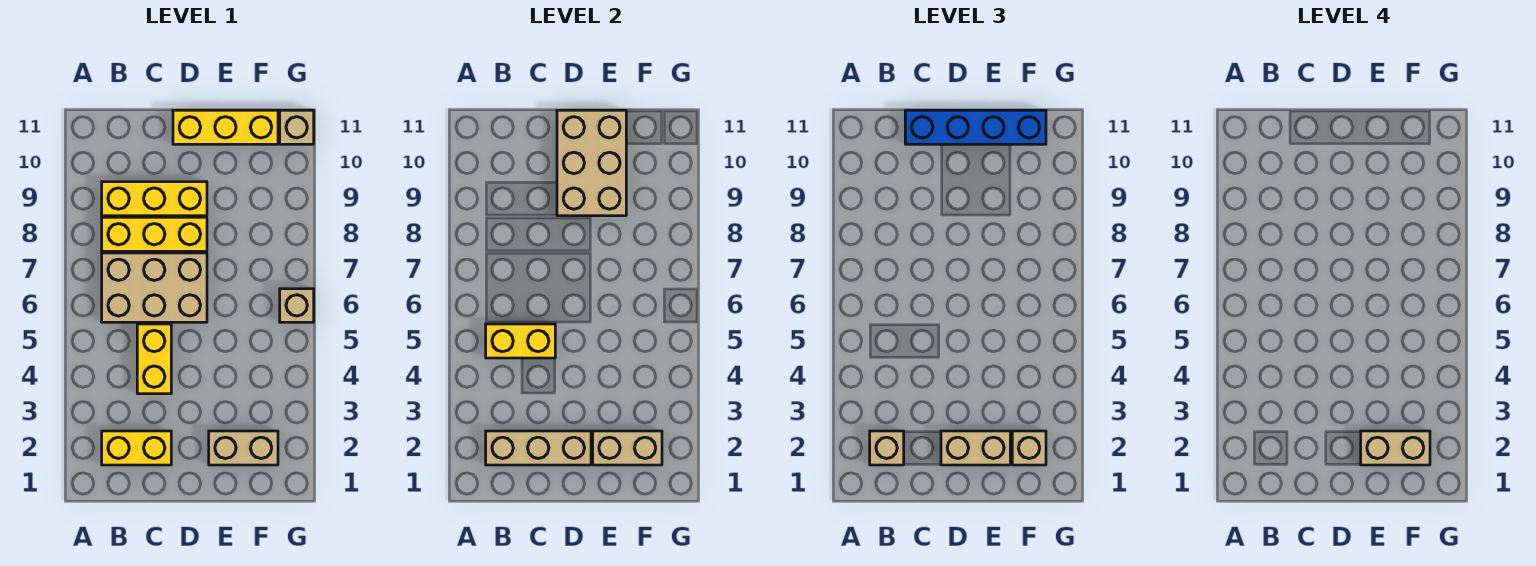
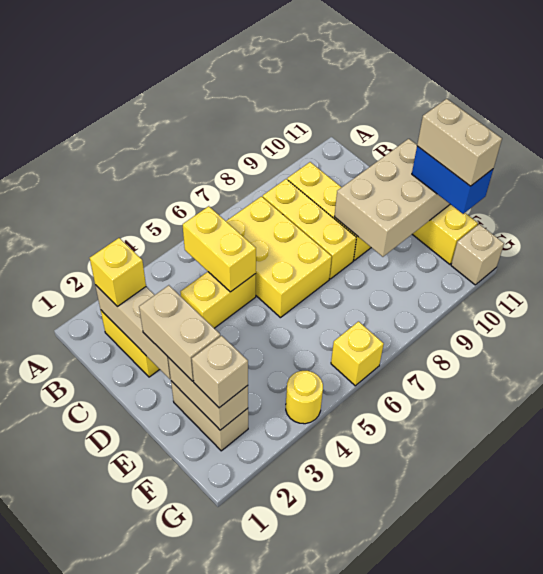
tan 1x1 brick [870,431,904,465] -> yellow 1x1 brick [90,238,146,306]
tan 2x3 brick [102,253,207,322] -> yellow 2x3 brick [226,196,332,318]
blue 1x4 brick [905,110,1046,144] -> blue 1x2 brick [412,146,493,214]
tan 1x2 brick [1361,431,1430,465] -> tan 1x2 brick moved to [417,99,502,186]
none -> yellow 1x1 round brick [286,371,323,424]
tan 1x1 brick [280,289,314,322] -> yellow 1x1 brick [331,322,384,386]

